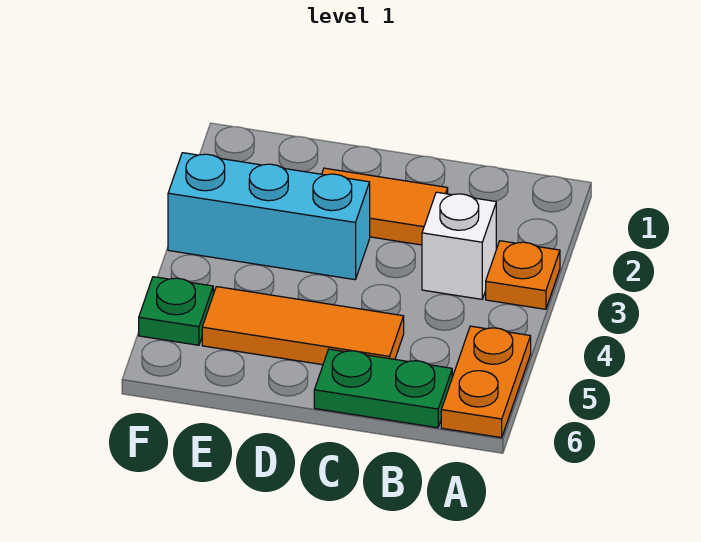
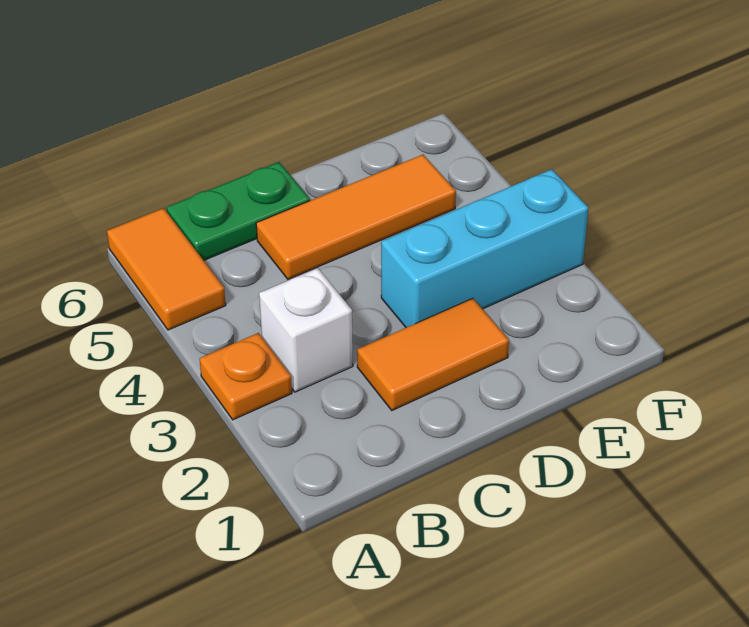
orange 1x2 plate [441,326,531,438] -> orange 1x2 tile [107,208,226,330]
green 1x1 plate [139,277,213,345] -> none

